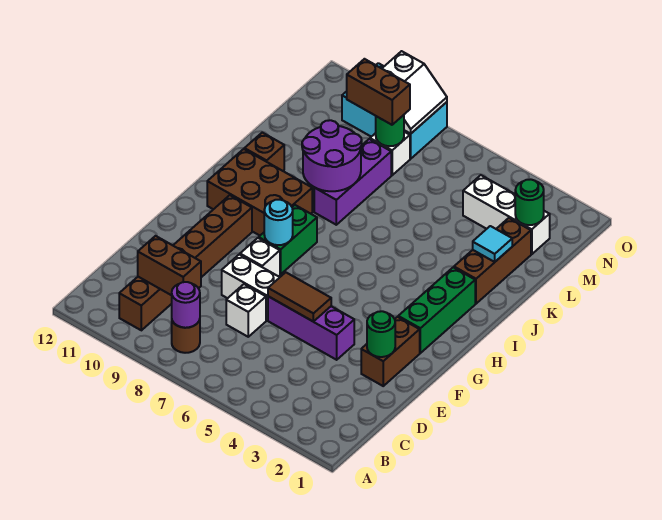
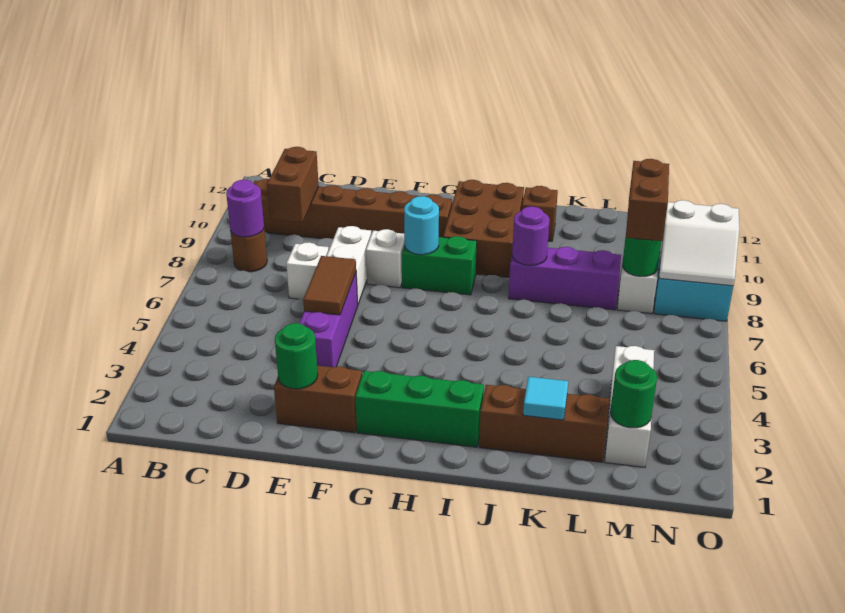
purple 2x2 round brick [302,120,362,191] -> purple 1x1 round brick [512,206,550,265]

